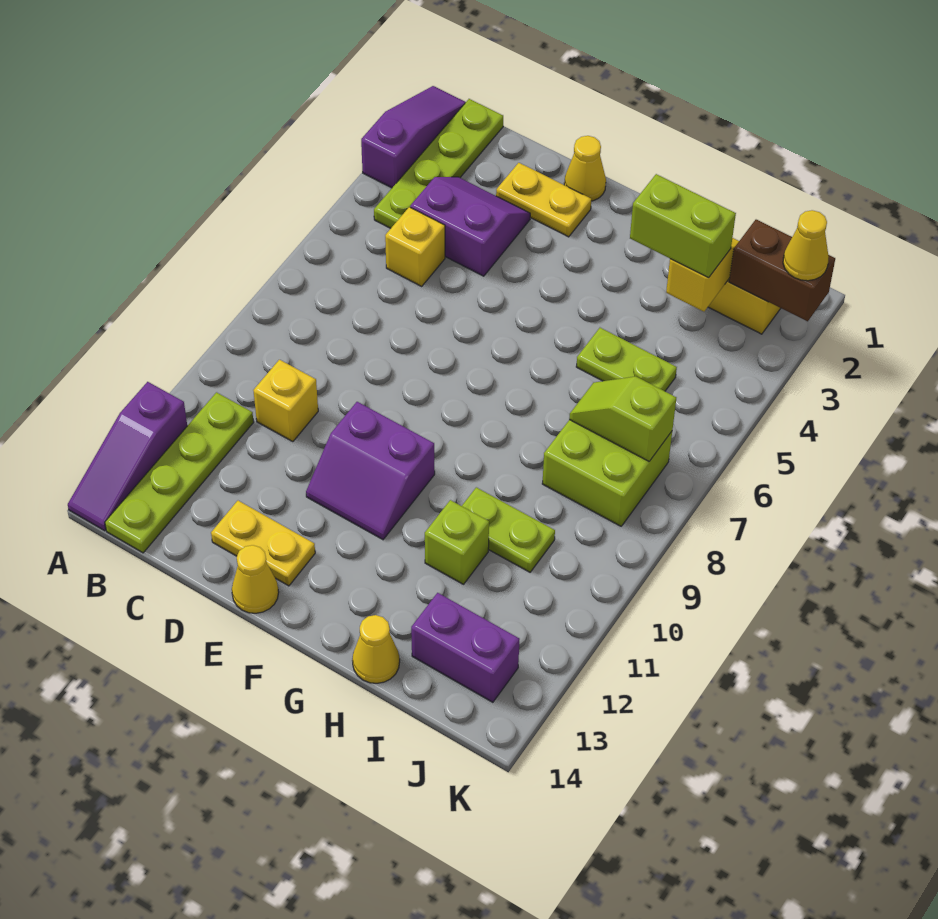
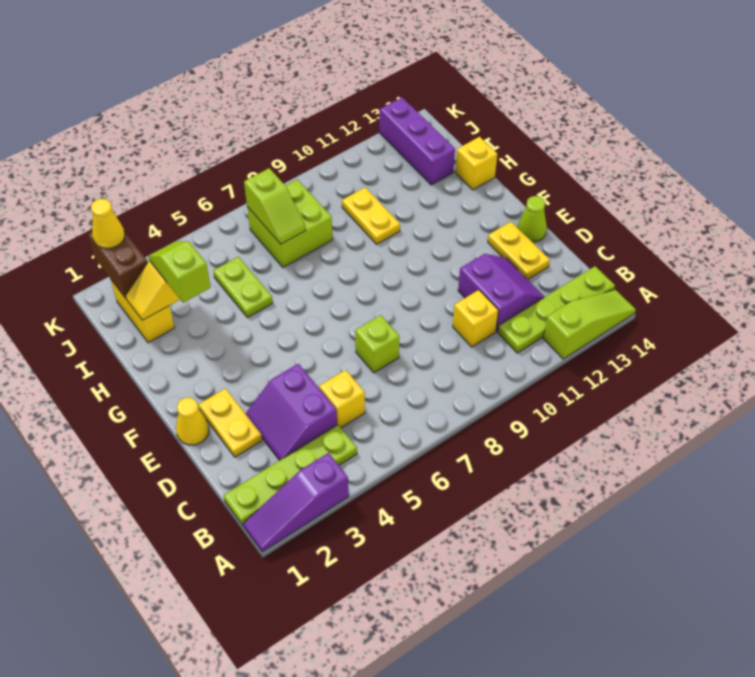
purple 1x3 slope [68,382,187,531] -> lime 1x3 slope [543,290,636,359]
purple 2x2 slope [306,402,435,539] -> purple 2x2 slope moved to [458,254,544,331]
yellow 1x1 cone [232,545,279,613] -> lime 1x1 cone [518,196,547,242]
lime 1x2 brick [630,174,736,278] -> lime 1x2 slope [148,241,211,303]
lime 1x2 plate [462,487,555,572] -> yellow 1x2 plate [342,187,400,244]
lime 1x1 brick [425,500,489,584] -> lime 1x1 brick moved to [355,315,399,373]
yellow 1x1 cone [352,615,400,683] -> yellow 1x1 brick [455,137,497,190]
purple 1x2 brick [411,593,520,702] -> purple 1x3 brick [380,97,455,185]

